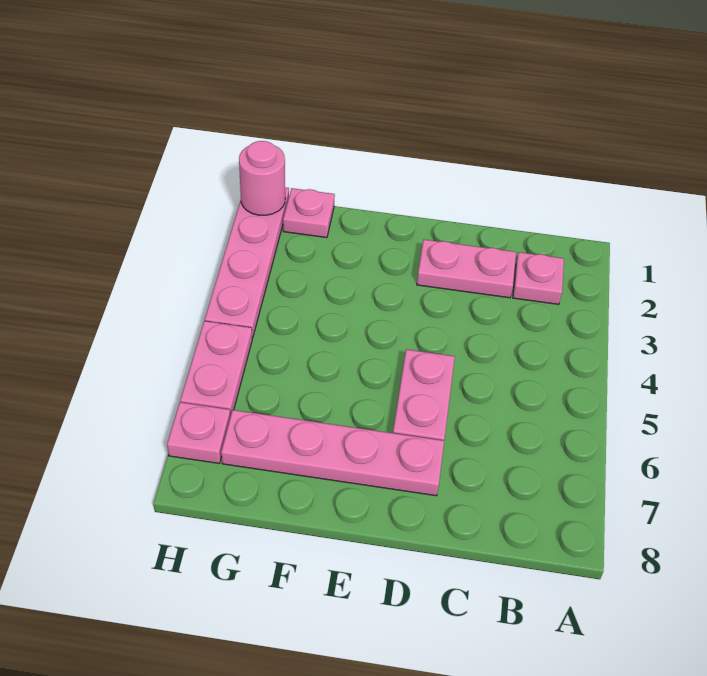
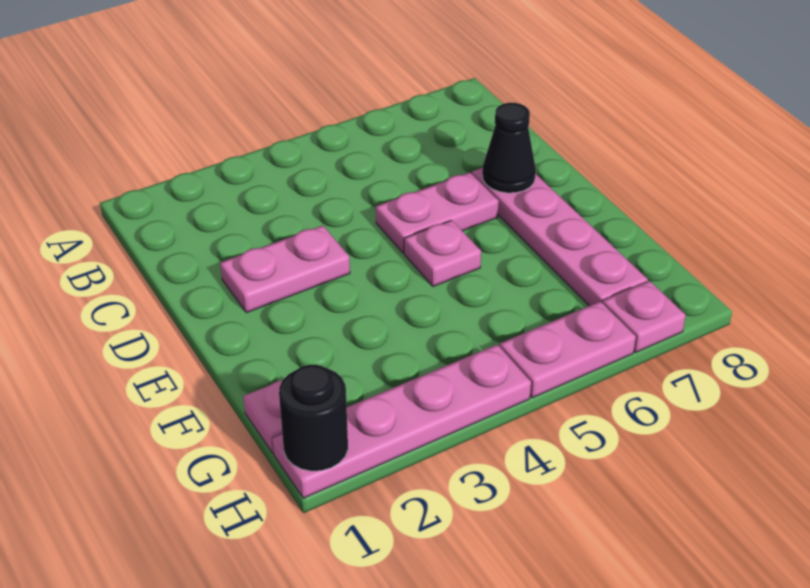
pink 1x1 plate [513,252,564,304] -> pink 1x1 plate moved to [404,220,481,287]
pink 1x2 plate [417,240,516,298] -> pink 1x2 plate turned to [220,226,350,313]
none -> black 1x1 cone [482,103,536,193]
pink 1x1 round brick [239,141,285,215] -> black 1x1 round brick [279,365,348,471]

